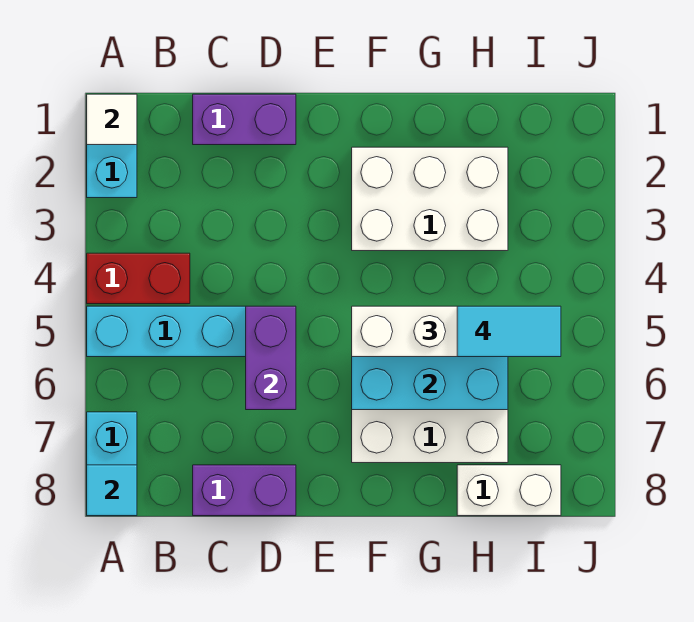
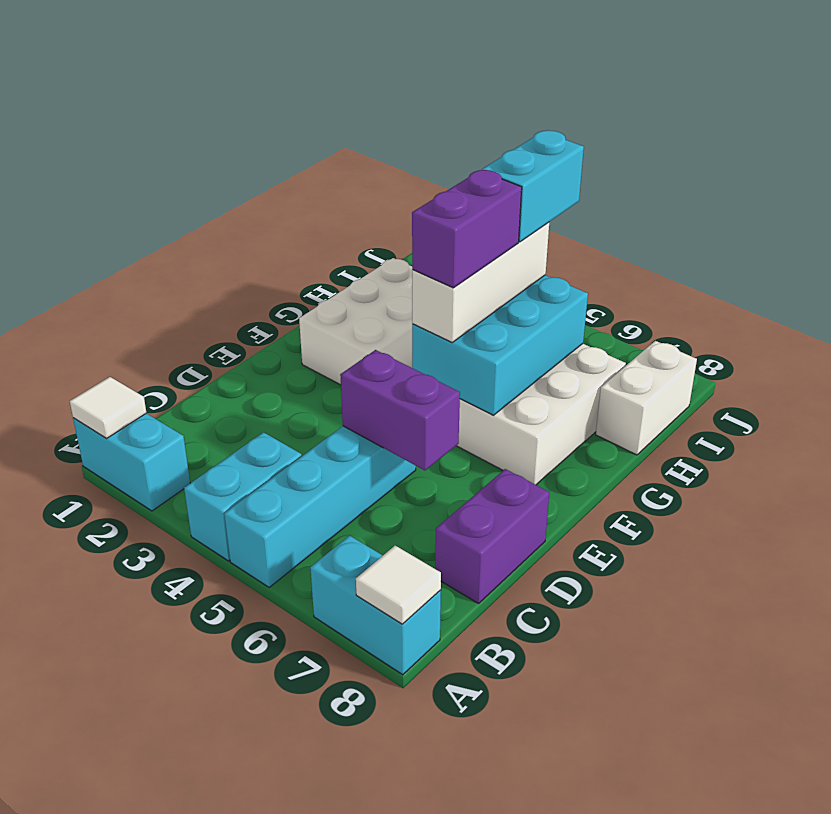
red 1x2 brick [87,253,190,304] -> cyan 1x2 brick [184,432,302,561]
cyan 1x1 tile [87,465,137,516] -> white 1x1 tile [356,546,441,624]
purple 1x2 brick [193,94,296,145] -> purple 1x2 brick moved to [412,170,522,288]
cyan 1x2 tile [457,306,561,357] -> cyan 1x2 brick [482,130,584,242]

